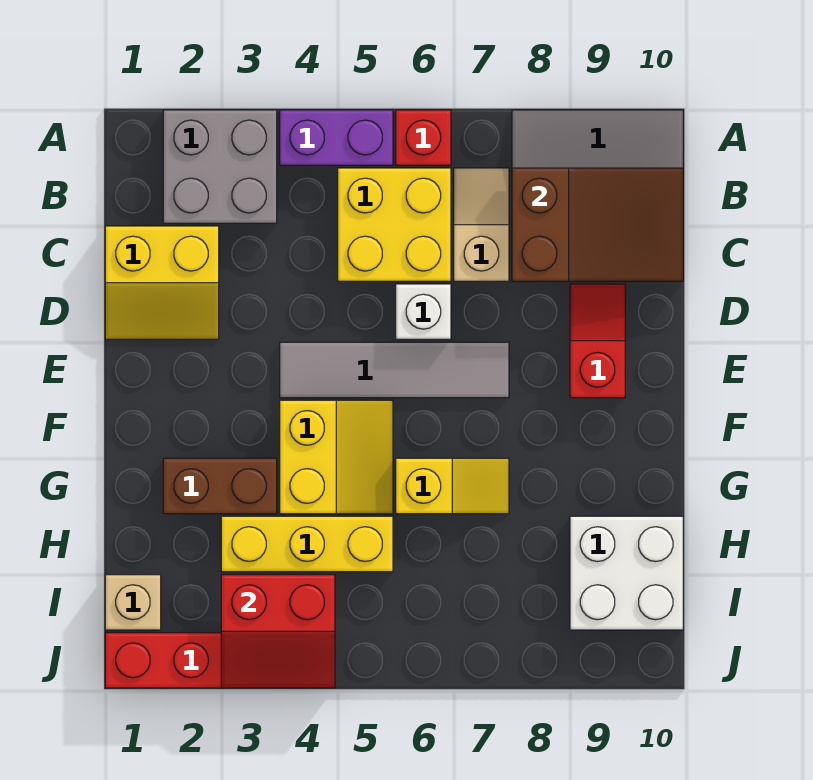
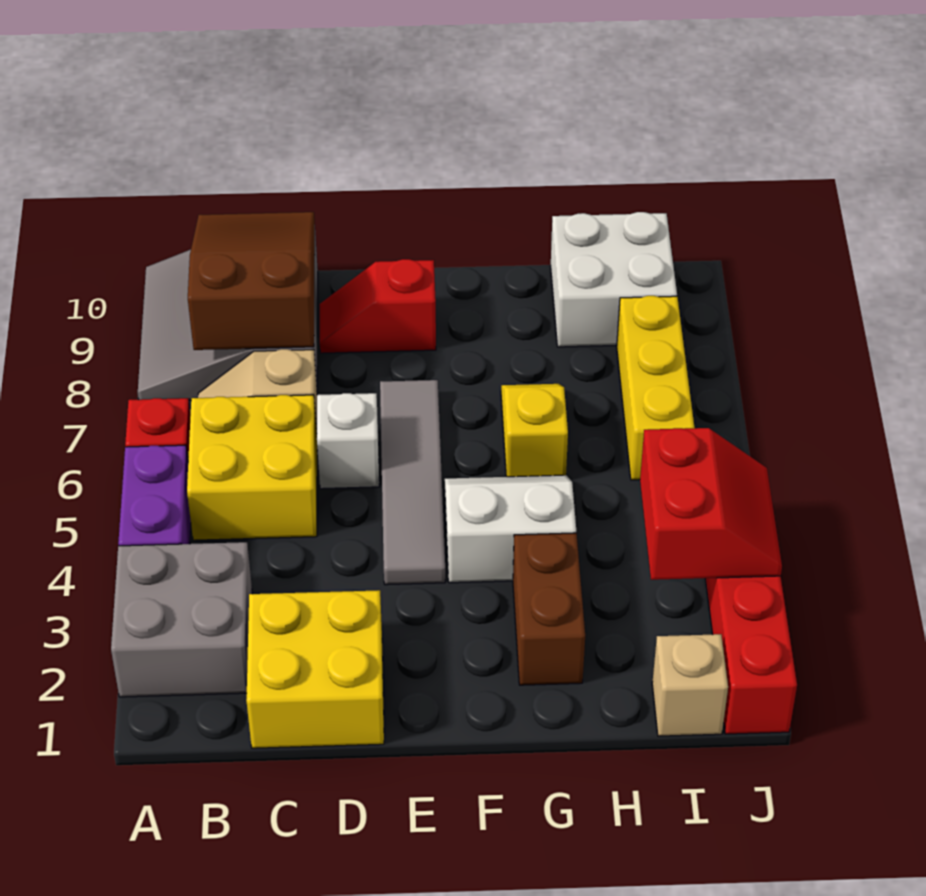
yellow 2x2 slope [105,226,219,339] -> yellow 2x2 brick [246,590,384,748]
yellow 2x2 slope [280,400,393,514] -> white 2x2 slope [445,475,576,583]
yellow 1x3 brick [221,516,393,572] -> yellow 1x3 brick moved to [617,296,695,480]

